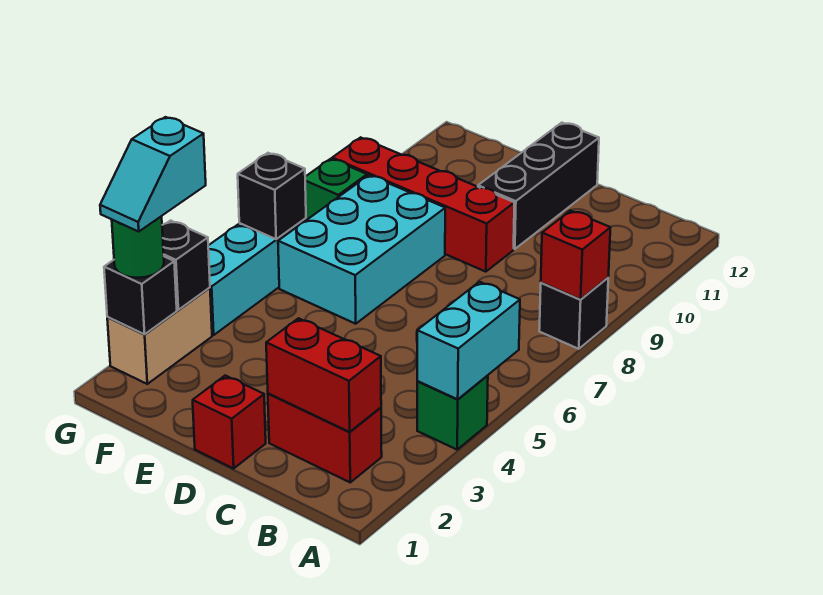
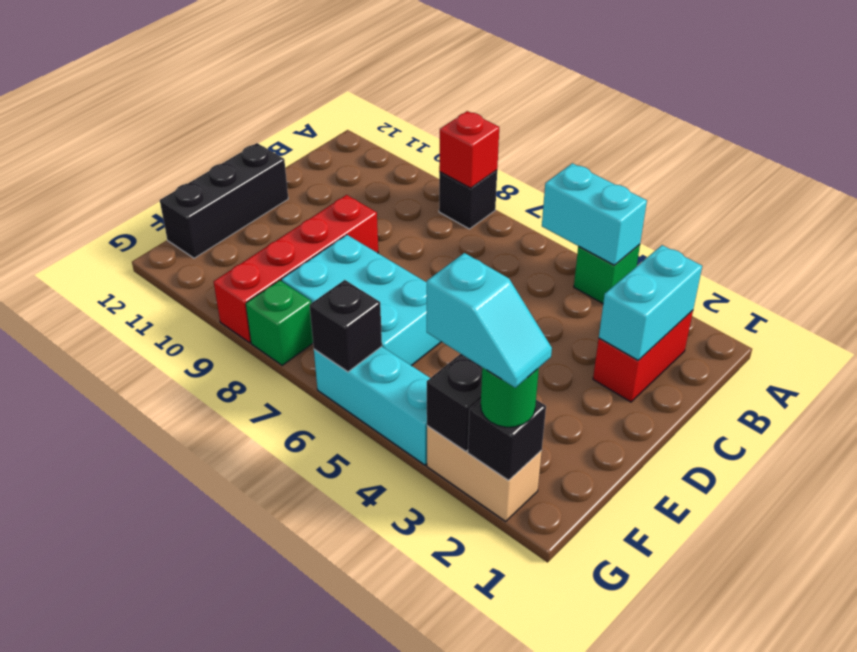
red 1x2 brick [266,318,381,432] -> cyan 1x2 brick [599,245,702,360]
red 1x1 brick [193,376,266,469] -> none
black 1x3 brick [478,123,599,249] -> black 1x3 brick turned to [160,143,288,258]

